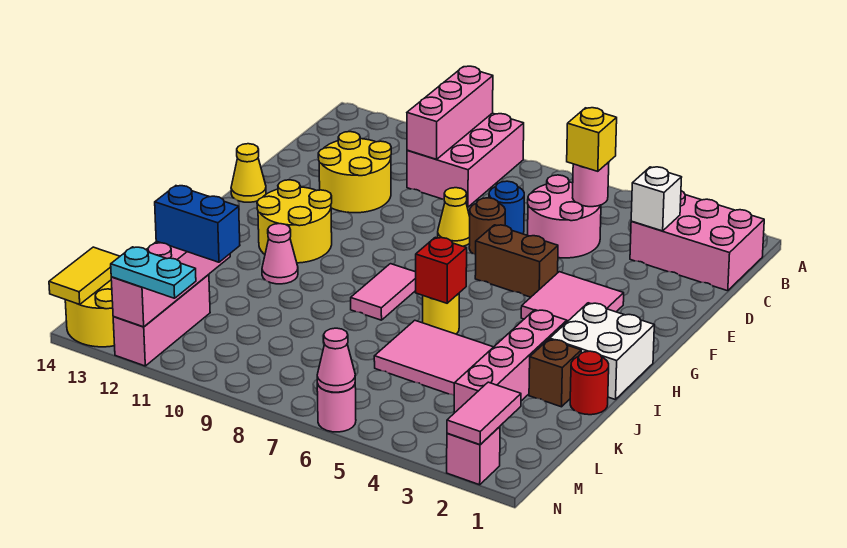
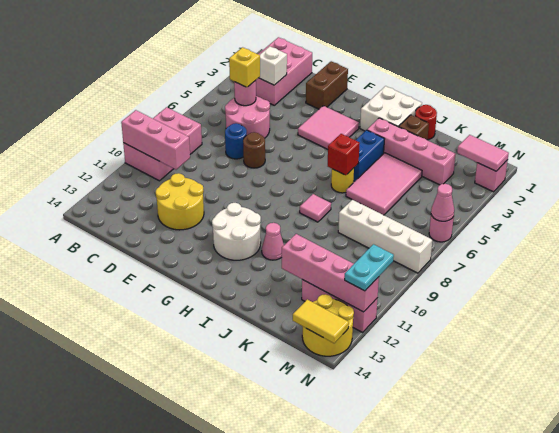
pink 2x3 brick [407,113,524,207] -> pink 2x3 brick turned to [123,107,202,181]
yellow 1x1 cone [438,188,470,246] -> none
brown 1x2 brick [475,225,558,297] -> brown 1x2 brick moved to [306,61,348,109]
yellow 1x1 cone [231,144,266,202] -> none
yellow 2x2 round brick [257,180,332,263] -> white 2x2 round brick [212,203,261,260]
pink 1x2 tile [351,264,416,320] -> pink 1x1 tile [300,194,331,222]
none -> white 1x4 brick [338,200,432,273]
blue 1x2 brick [155,186,240,262] -> blue 1x2 brick moved to [354,130,384,181]

